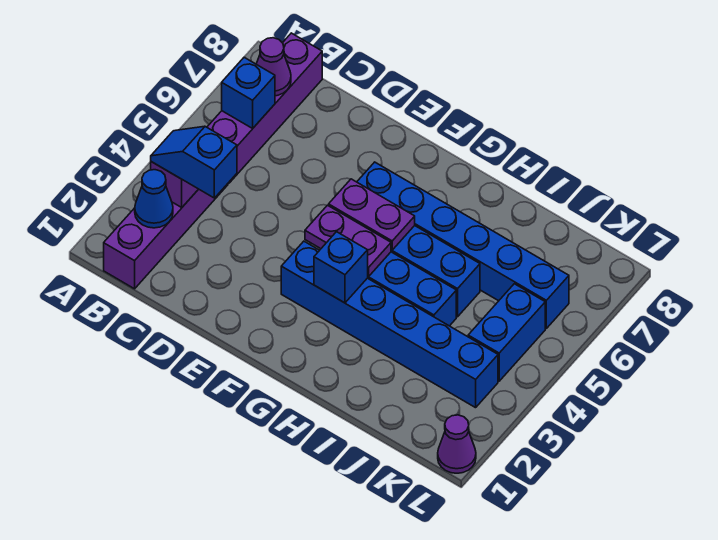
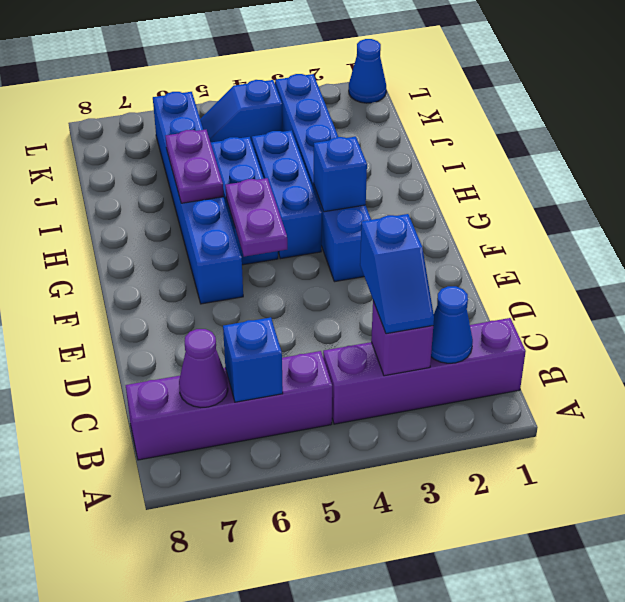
purple 1x2 plate [305,205,391,277] -> purple 1x2 plate moved to [166,130,224,203]
blue 1x2 brick [468,284,545,381] -> blue 1x2 slope [200,80,282,142]
purple 1x1 cone [438,415,476,473] -> blue 1x1 cone [349,39,386,103]

